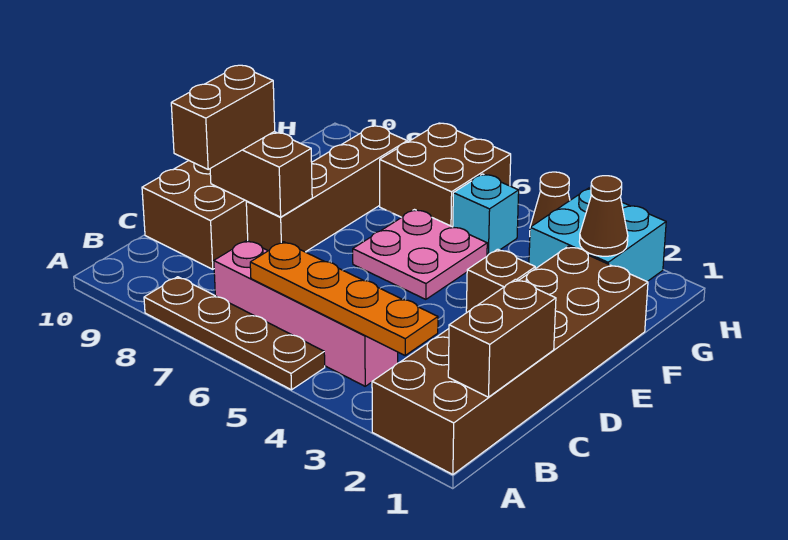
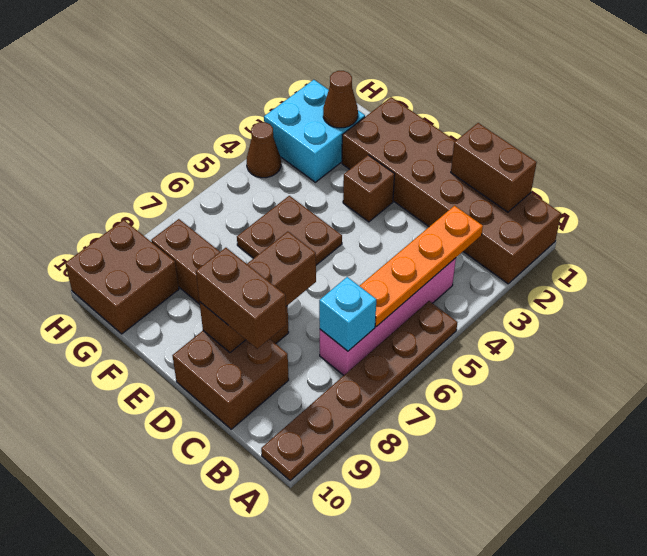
brown 1x4 plate [144,277,325,390] -> brown 1x6 plate [261,301,458,481]
brown 1x2 brick [210,132,312,217] -> brown 1x3 brick [200,232,316,353]
pink 2x2 plate [353,210,487,299] -> brown 2x2 plate [237,196,342,265]
cyan 1x1 brick [453,174,519,256] -> cyan 1x1 brick moved to [319,277,376,351]
brown 2x2 brick [380,123,511,227] -> brown 2x2 brick moved to [65,220,179,334]

